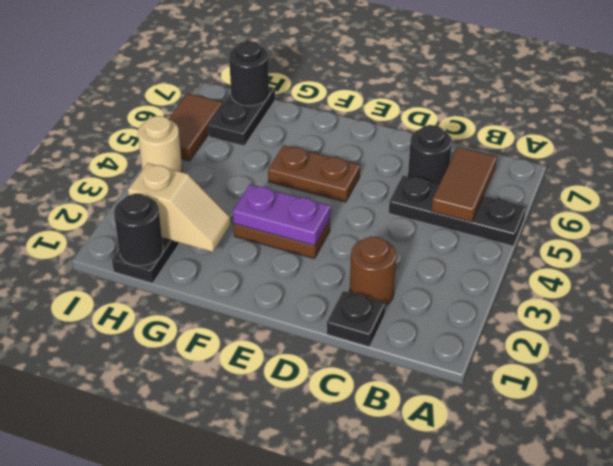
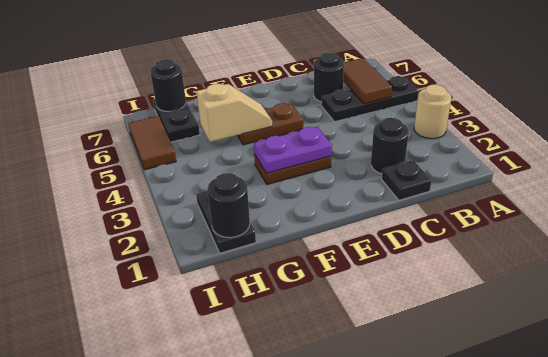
brown 1x1 round brick [350,237,396,306] -> black 1x1 round brick [371,118,409,174]
tan 1x2 slope [128,163,230,252] -> tan 1x2 slope moved to [197,84,272,142]
tan 1x1 round brick [138,116,182,172] -> tan 1x1 round brick moved to [414,84,452,139]

